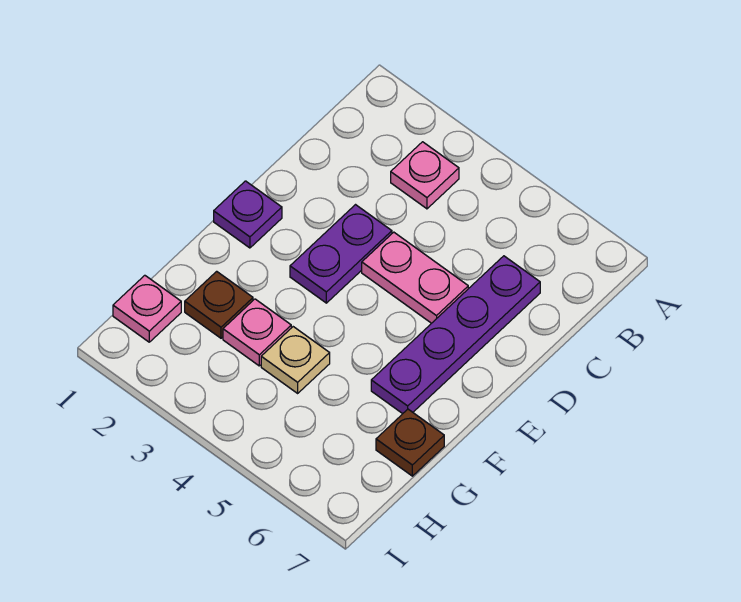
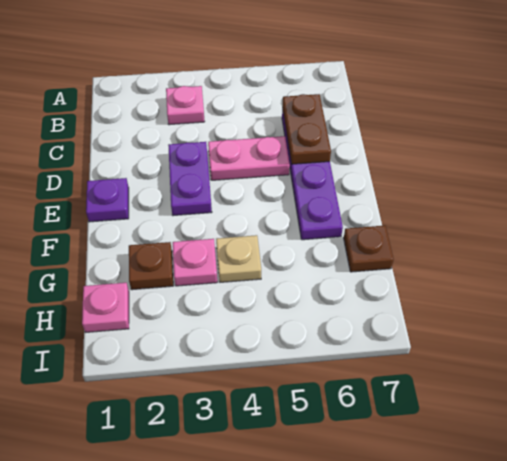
none -> brown 1x2 plate [282,94,331,164]

